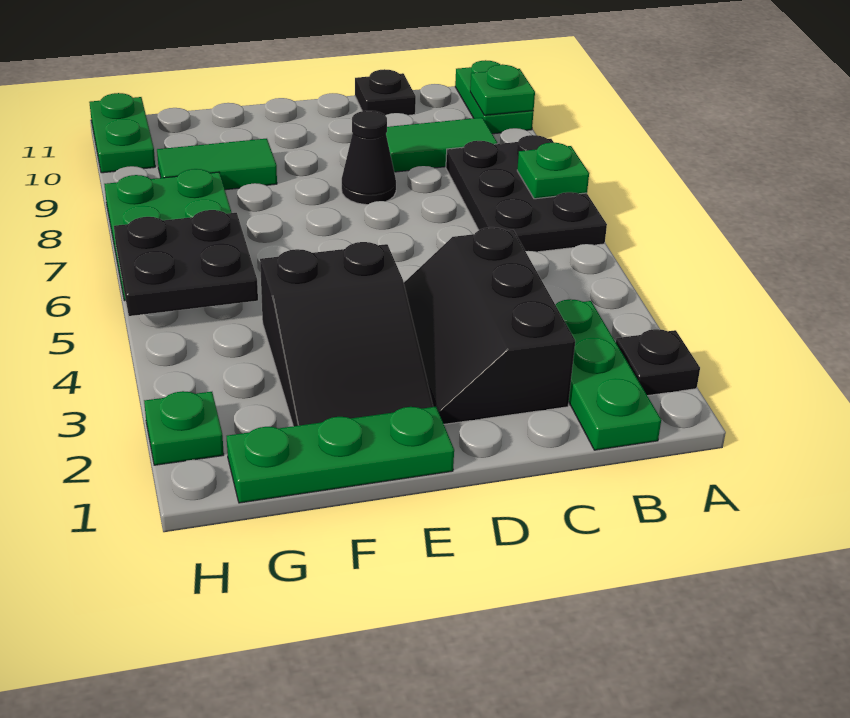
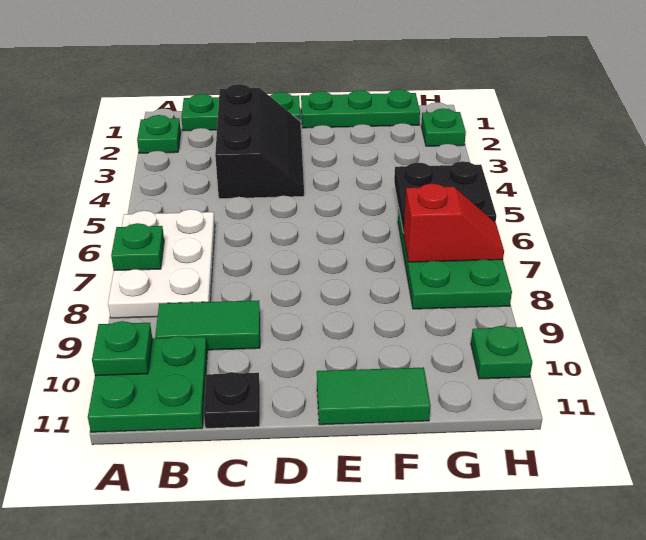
black 1x1 plate [616,329,700,396] -> green 1x1 plate [137,115,181,153]
black 2x3 plate [446,135,607,252] -> white 2x3 plate [108,209,215,318]
green 1x2 plate [455,60,534,134] -> green 2x2 plate [88,336,207,432]
green 1x3 plate [556,299,661,450] -> green 1x3 plate turned to [181,92,300,131]
black 1x1 cone [342,111,396,205] -> none
black 2x3 slope [260,242,433,426] -> none
green 1x2 tile [157,139,277,190] -> green 1x2 tile moved to [317,367,431,425]
none -> red 1x2 slope [403,184,504,262]
green 1x2 plate [89,93,155,173] -> green 1x1 plate [471,326,532,379]

